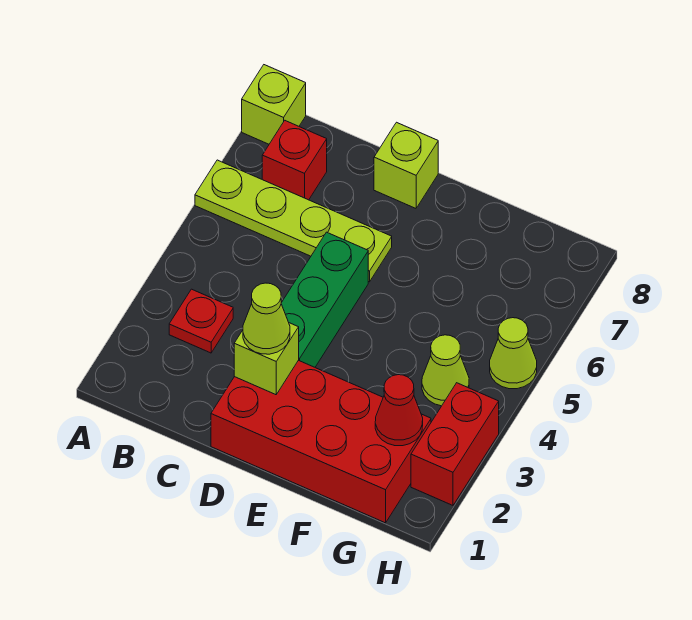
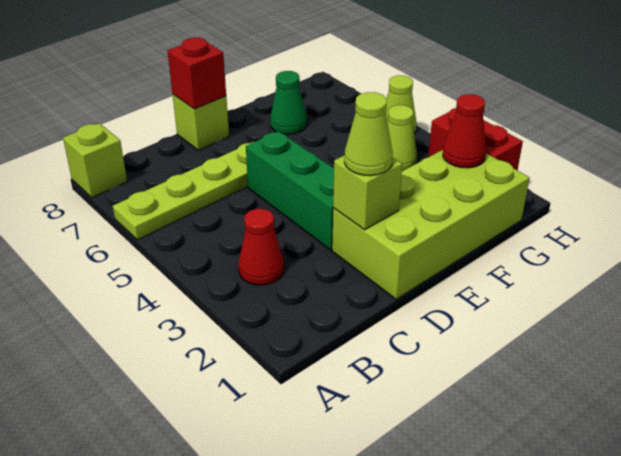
red 1x1 plate [169,289,233,353] -> red 1x1 cone [238,209,284,285]
red 1x1 brick [262,121,327,200] -> red 1x1 brick moved to [168,37,226,109]
red 2x4 brick [211,360,431,523] -> lime 2x4 brick [332,150,530,299]
none -> green 1x1 cone [270,71,307,134]

